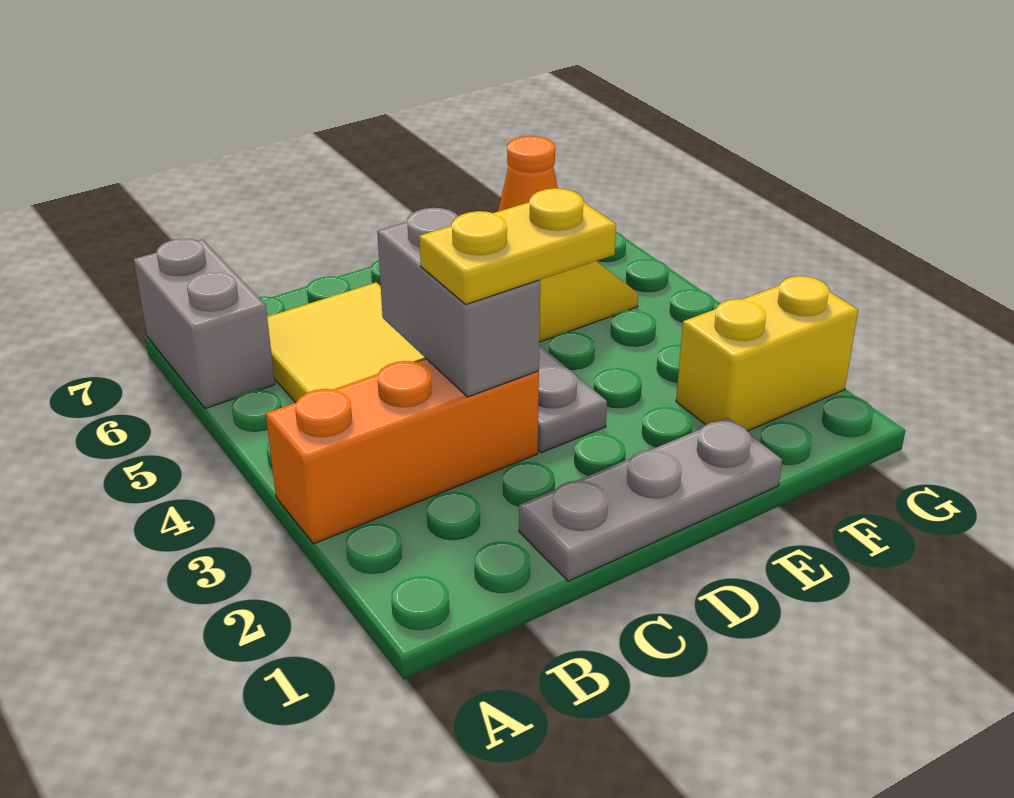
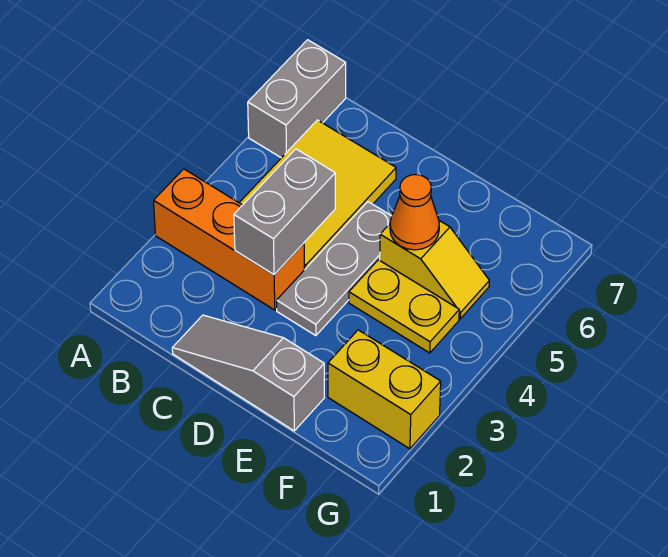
grey 1x3 plate [519,418,782,581] -> grey 1x3 slope [172,315,324,431]
yellow 1x2 plate [419,188,616,304] -> yellow 1x2 plate moved to [349,260,459,353]

